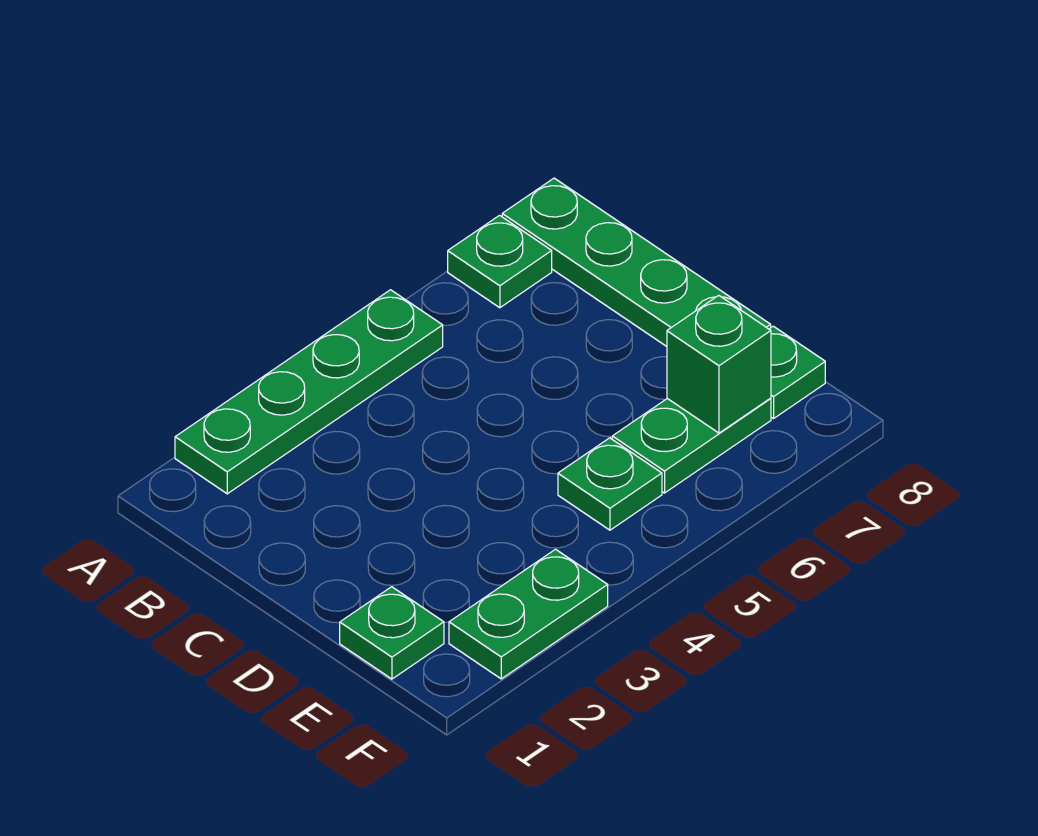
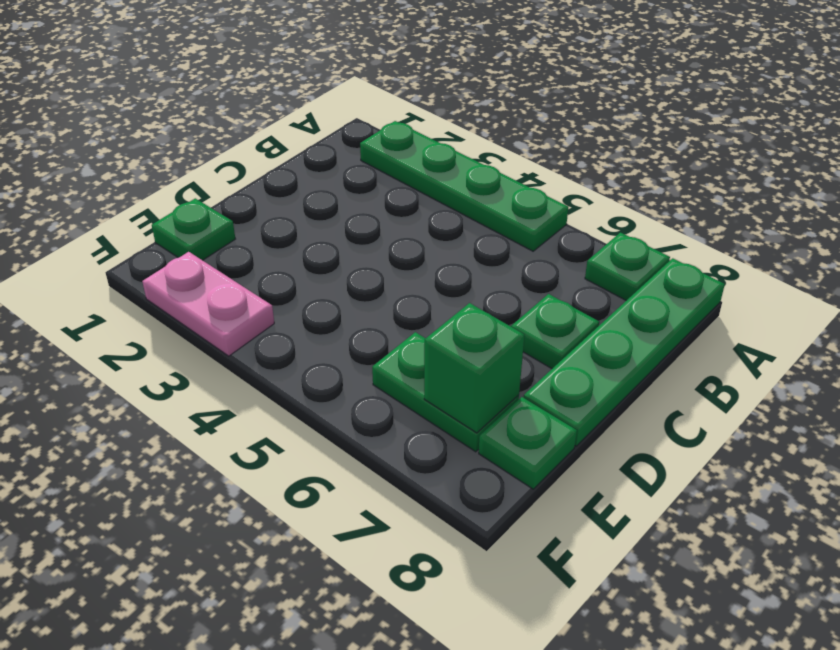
green 1x1 plate [558,438,662,530] -> green 1x1 plate moved to [511,294,599,369]
green 1x2 plate [449,549,608,679] -> pink 1x2 plate [142,252,274,356]

